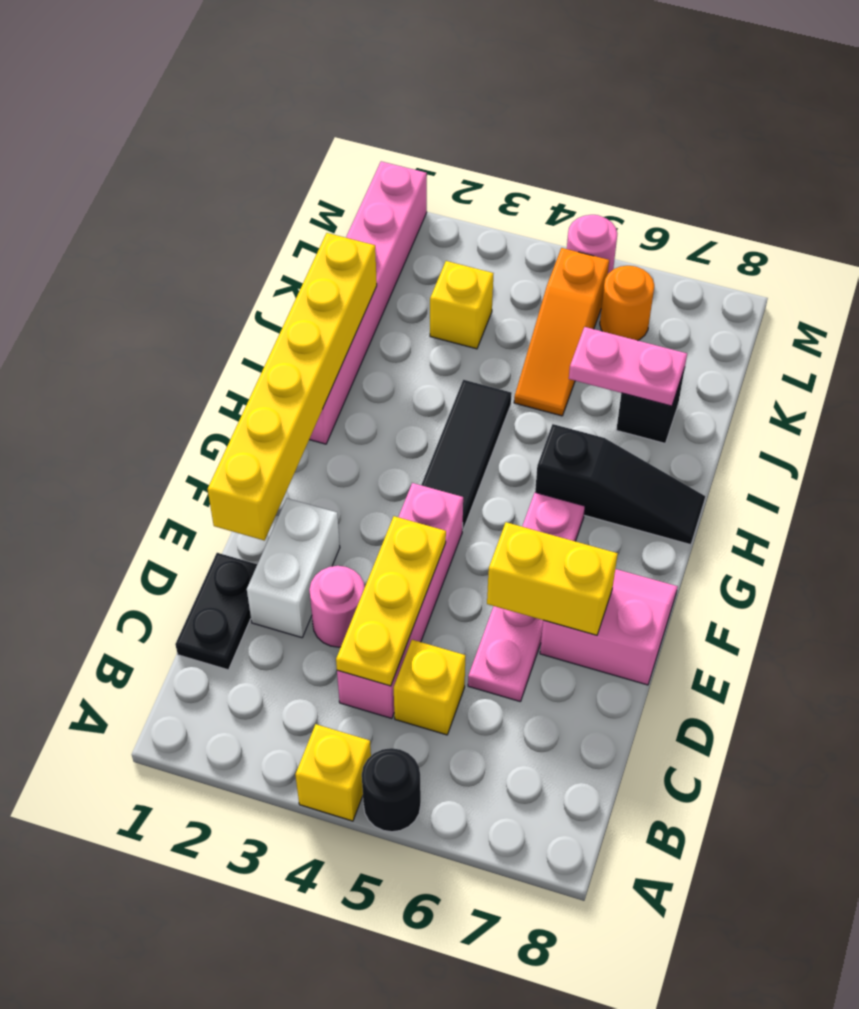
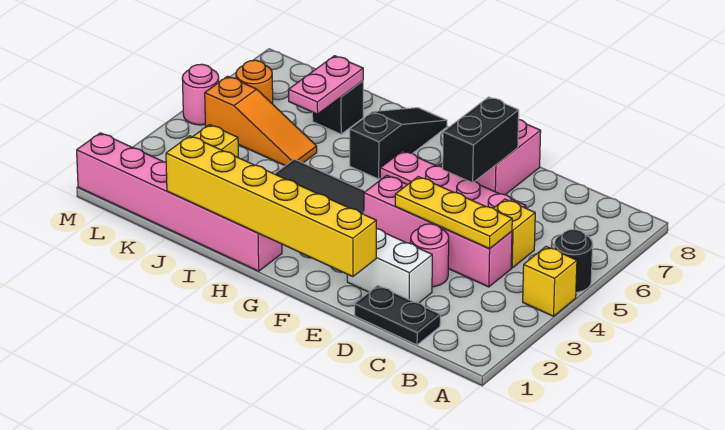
yellow 1x2 brick [487,522,618,635] -> black 1x2 brick [443,97,519,183]

